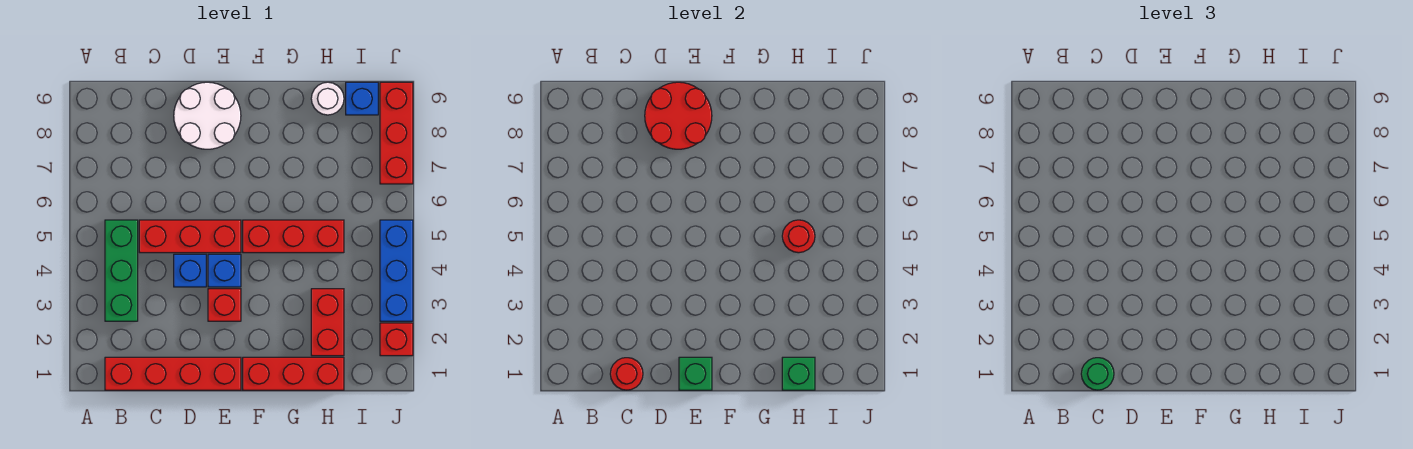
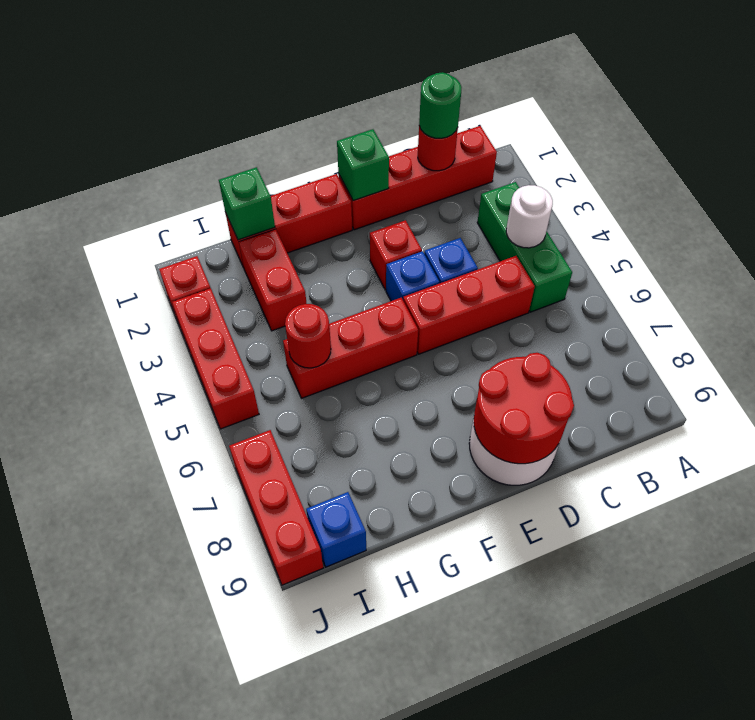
white 1x1 round brick [311,82,344,115] -> white 1x1 round brick moved to [506,185,553,248]
blue 1x3 brick [380,220,413,321] -> red 1x3 brick [172,288,259,429]

